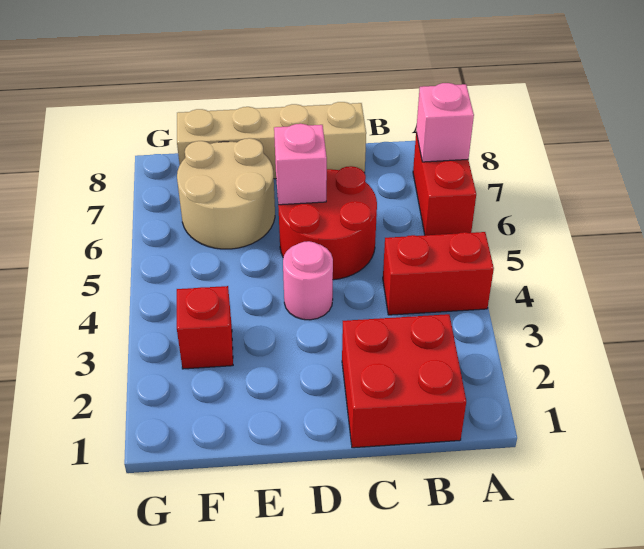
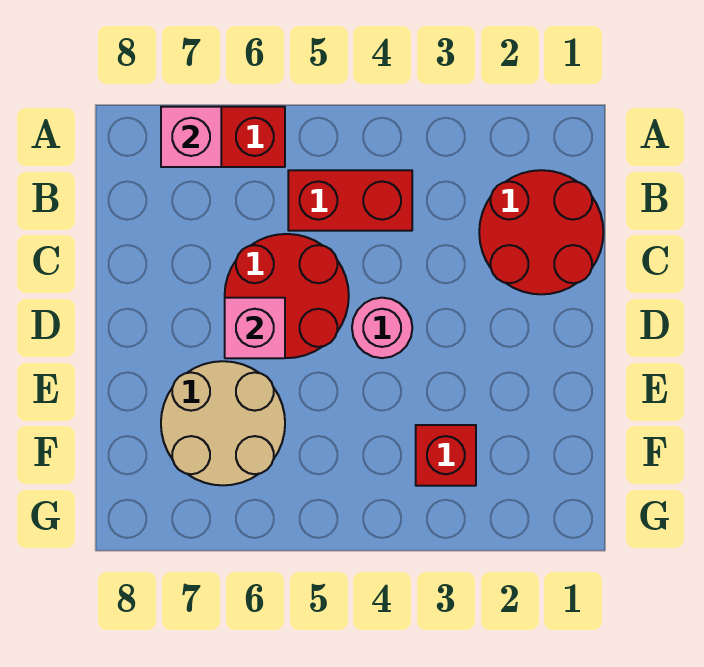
red 1x2 brick [383,232,494,315] -> red 1x2 brick turned to [288,170,412,231]
red 2x2 brick [342,314,466,448] -> red 2x2 round brick [479,170,603,294]
tan 1x4 brick [177,102,366,179] -> none

